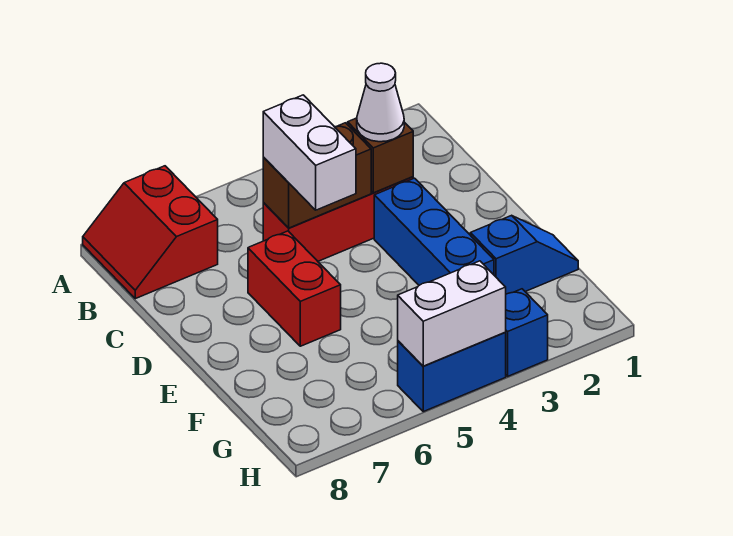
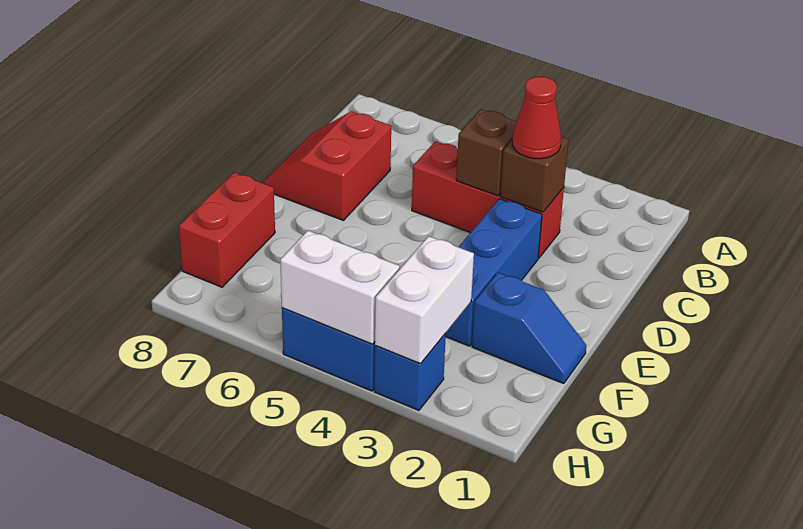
red 2x2 slope [83,166,218,299] -> red 2x2 slope moved to [263,111,391,220]
white 1x1 cone [357,63,404,142] -> red 1x1 cone [512,77,561,159]
brown 1x2 brick [263,123,371,228] -> brown 1x1 brick [456,109,517,196]
white 1x2 brick [263,95,356,210] -> white 1x2 brick moved to [375,236,474,364]
red 1x2 brick [248,231,341,346] -> red 1x2 brick moved to [179,172,275,287]

